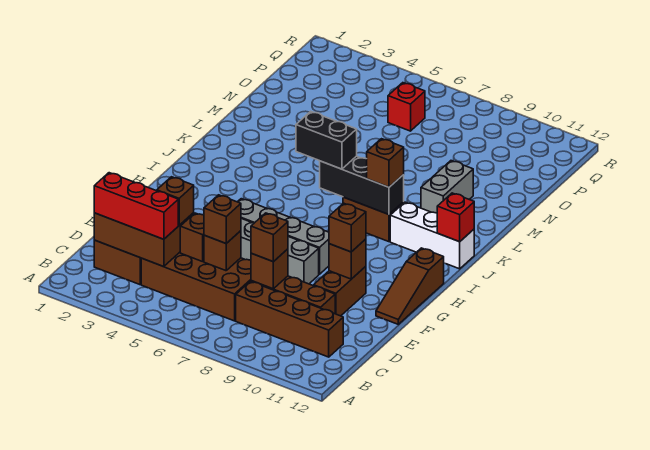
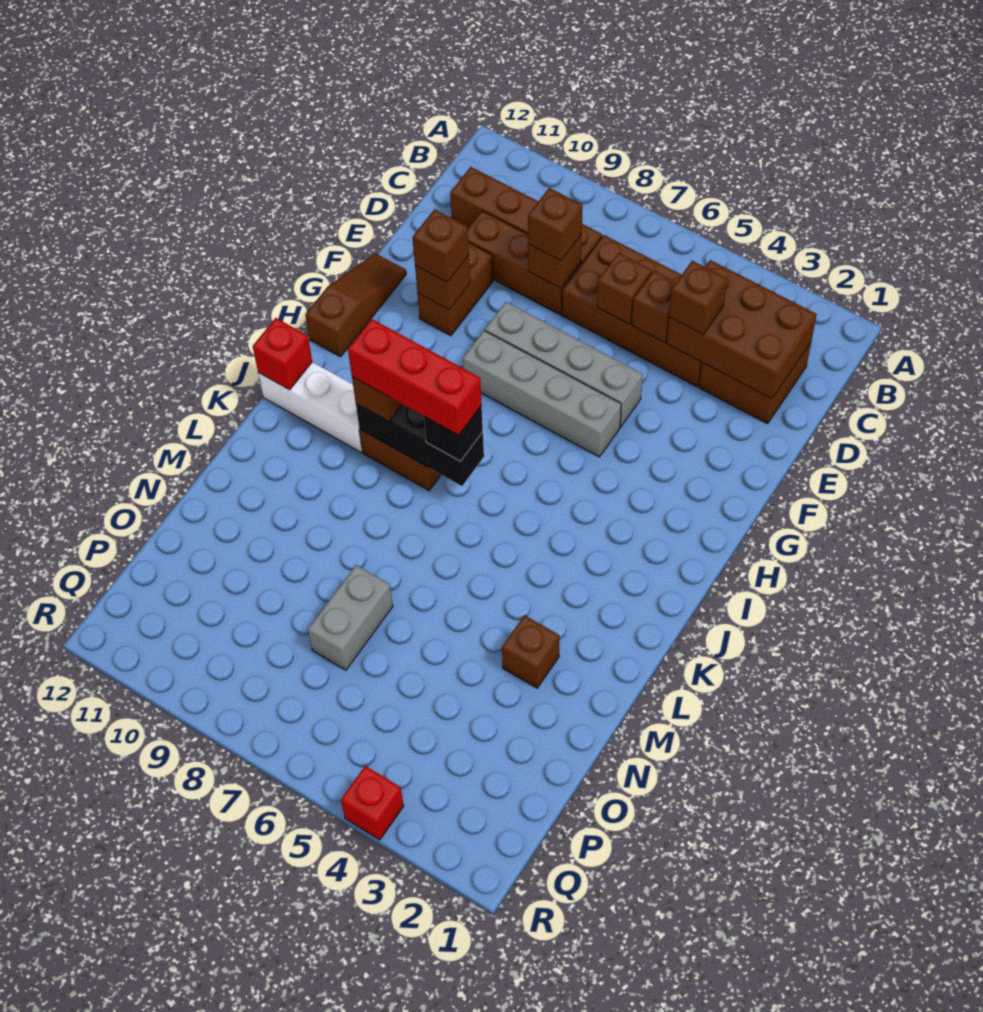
red 1x3 brick [94,173,178,239] -> red 1x3 brick moved to [348,319,482,435]
brown 1x1 brick [204,195,241,243] -> brown 1x1 brick moved to [502,615,560,688]
black 1x2 brick [296,111,357,169] -> black 1x1 brick [424,405,483,461]
grey 1x2 brick [421,161,473,213] -> grey 1x2 brick moved to [308,565,393,670]
red 1x1 brick [388,83,425,131] -> red 1x1 brick moved to [341,766,404,840]

